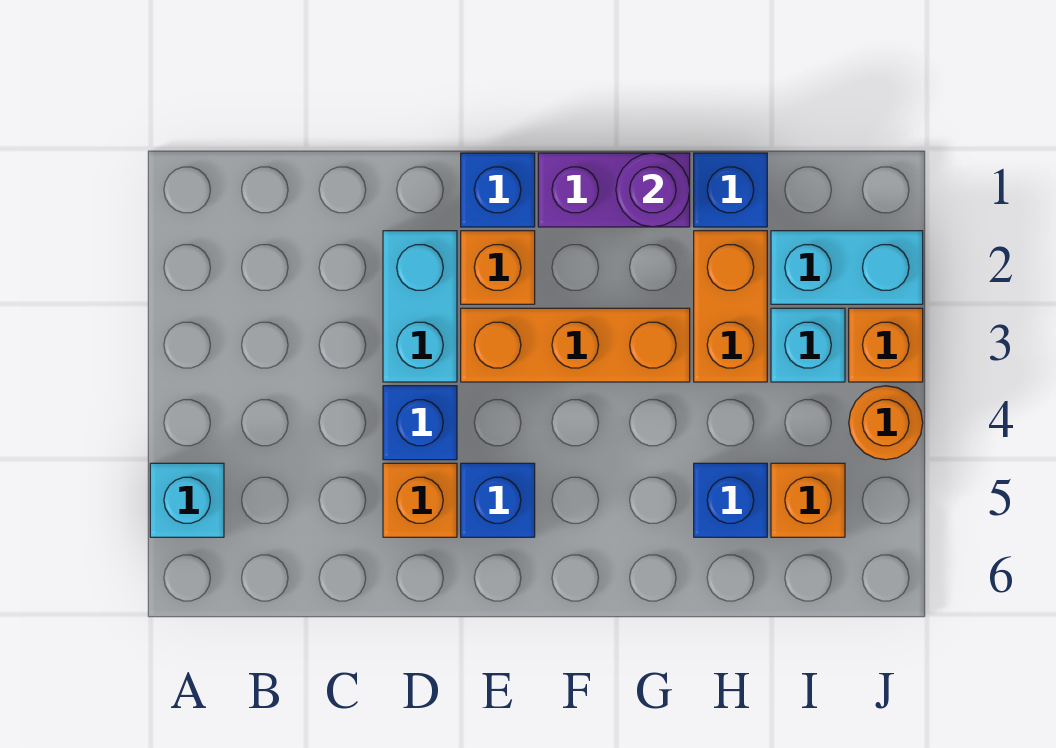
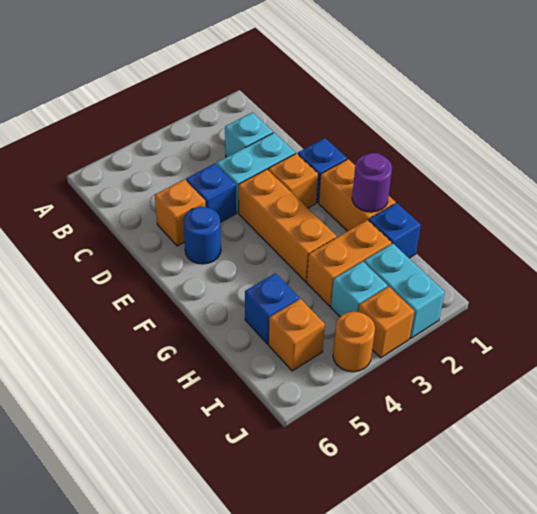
cyan 1x1 brick [150,463,224,537] -> cyan 1x1 brick moved to [225,113,273,157]
blue 1x1 brick [461,463,535,537] -> blue 1x1 round brick [183,207,221,264]
purple 1x2 brick [538,153,690,227] -> orange 1x2 brick [319,159,395,231]

